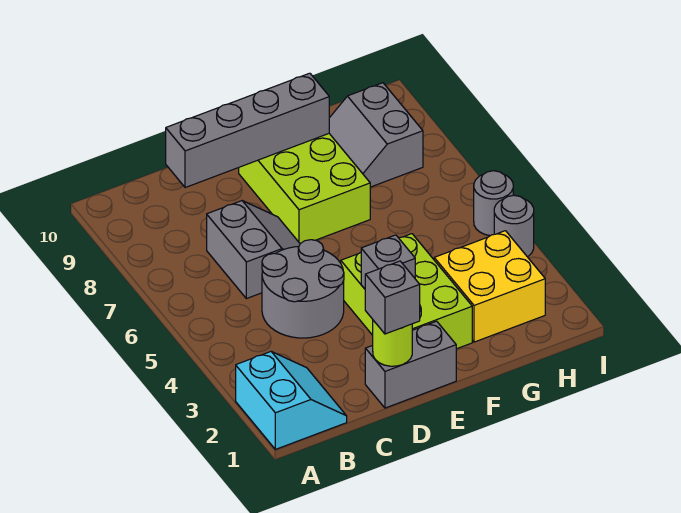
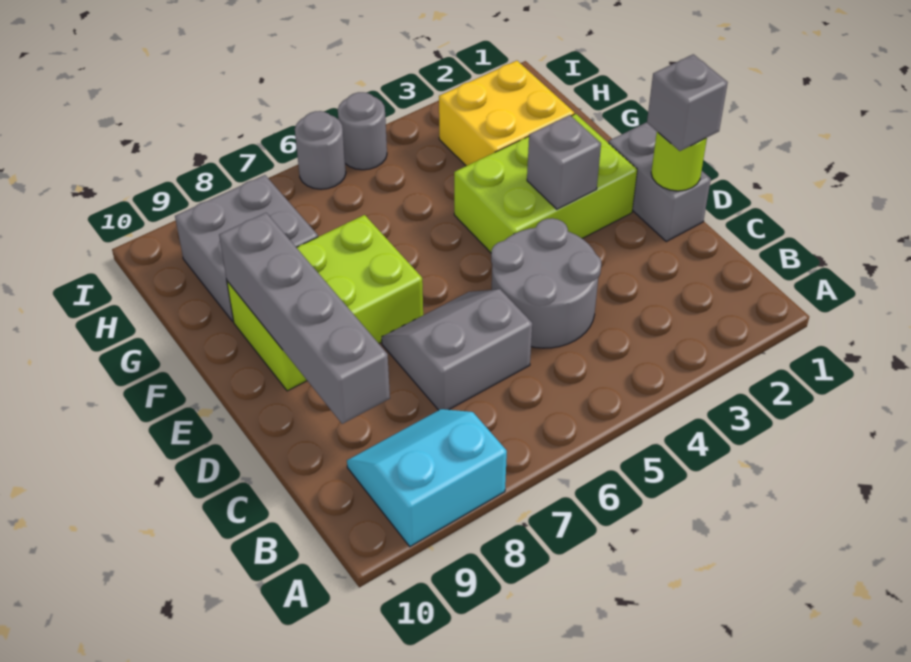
cyan 2x2 slope [236,352,347,449] -> cyan 2x2 slope moved to [347,409,507,547]
grey 2x2 slope [329,83,423,187] -> grey 2x2 brick [175,175,318,321]
grey 1x1 round brick [494,195,534,257] -> grey 1x1 round brick moved to [295,111,346,189]

